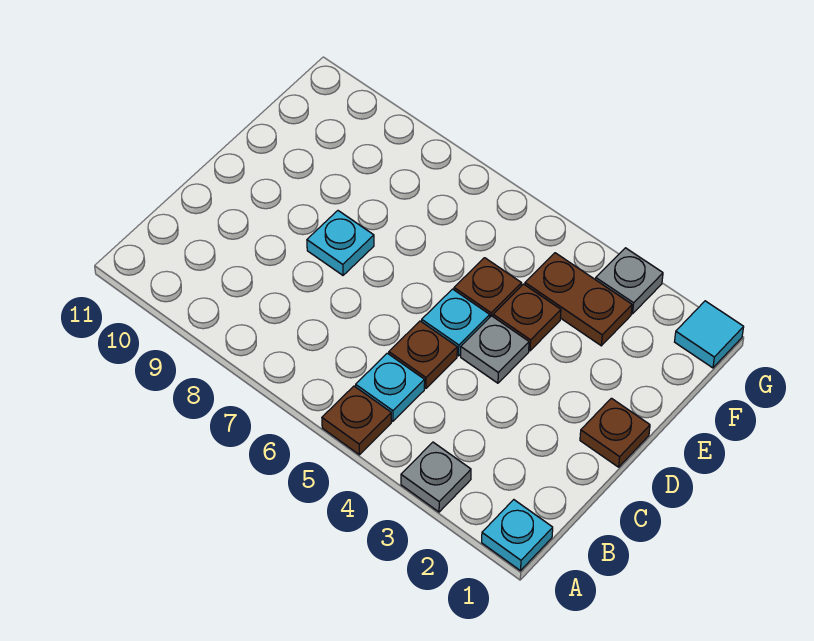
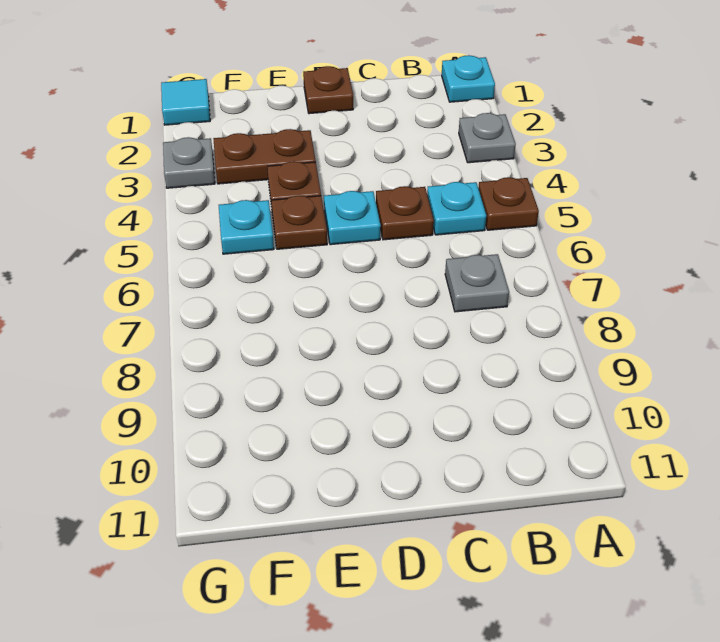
grey 1x1 plate [461,316,529,383] -> grey 1x1 plate moved to [445,254,509,312]
cyan 1x1 plate [307,211,374,275] -> cyan 1x1 plate moved to [219,200,274,254]
brown 1x2 plate [525,253,632,346] -> brown 1x2 plate turned to [213,129,316,184]

